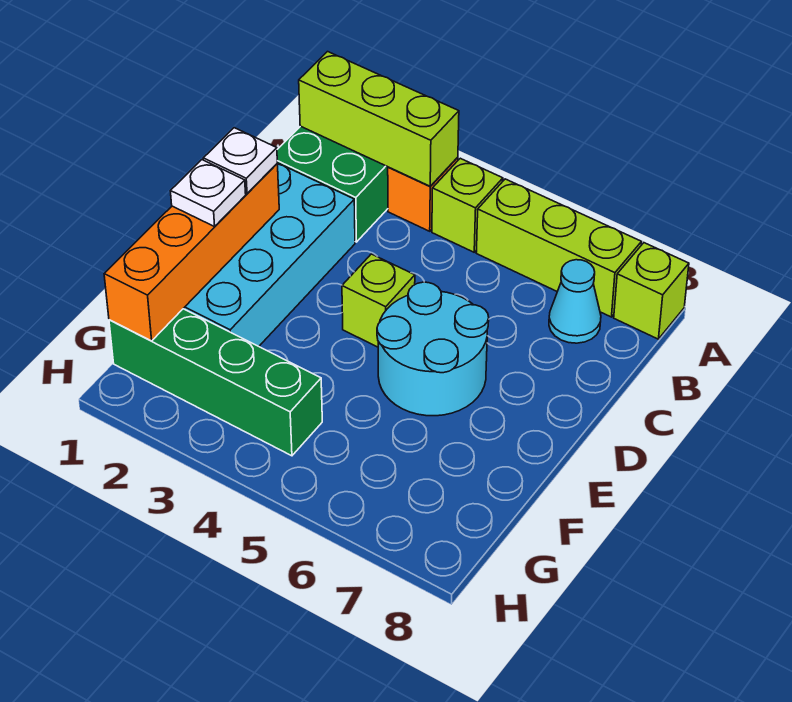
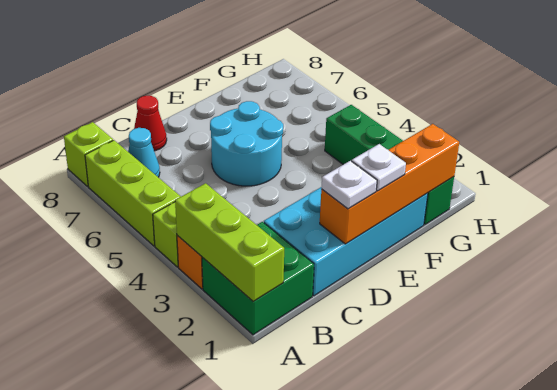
none -> red 1x1 cone [134,96,167,151]
lime 1x1 brick [342,254,415,347] -> none

